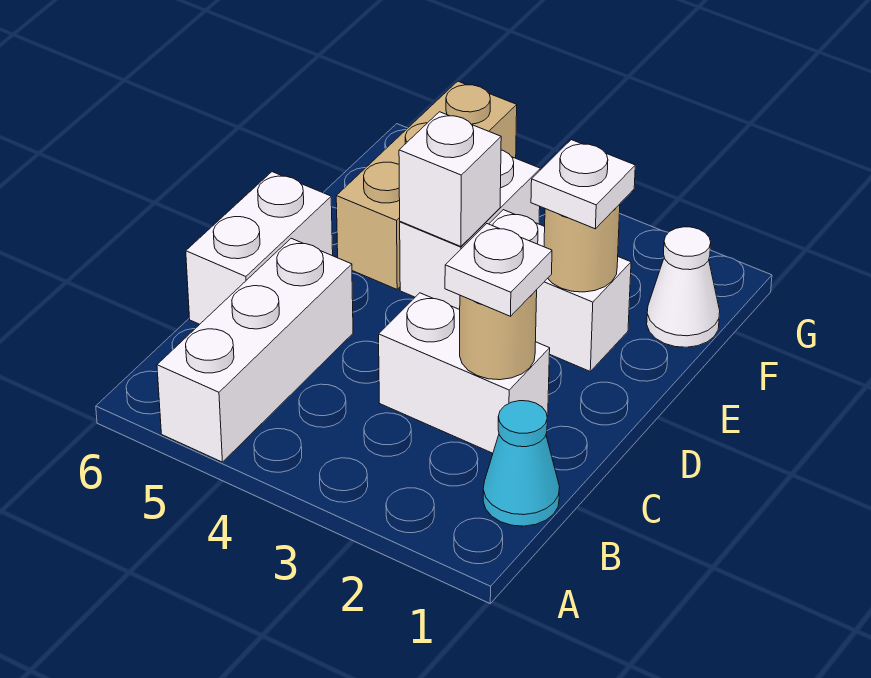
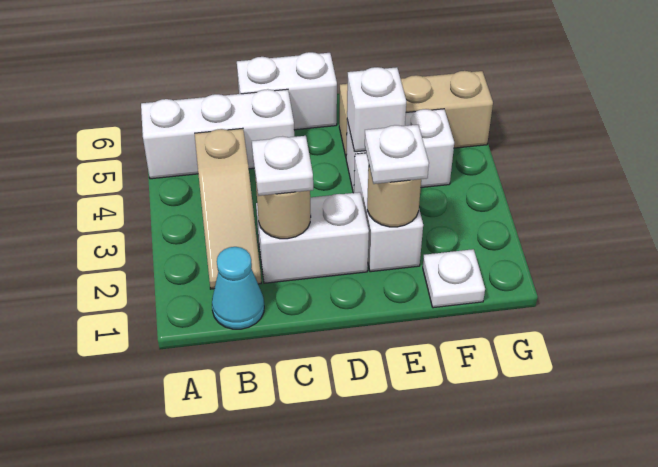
none -> tan 1x3 slope [195,128,261,289]
white 1x2 brick [379,293,550,453] -> white 1x2 brick turned to [256,192,369,283]
white 1x1 cone [647,227,720,347] -> white 1x1 plate [423,249,485,308]

